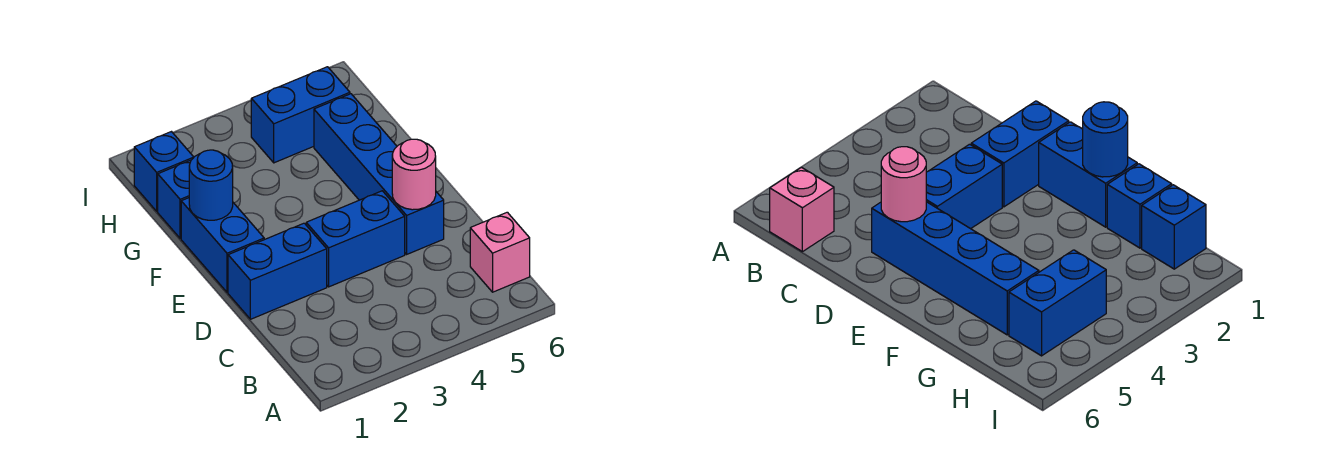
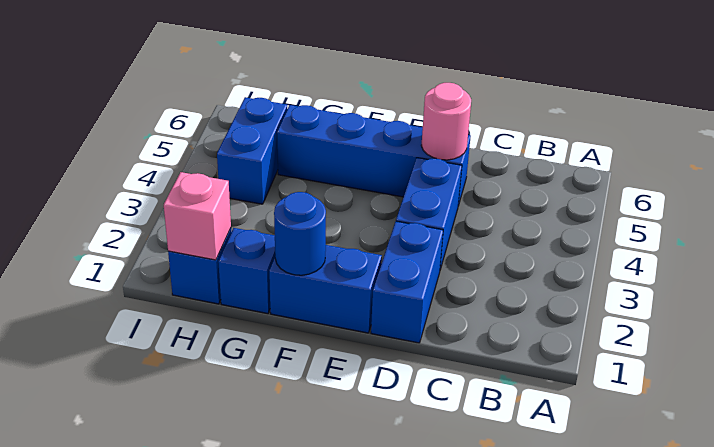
pink 1x1 brick [470,212,530,292] -> pink 1x1 brick moved to [164,172,231,260]

